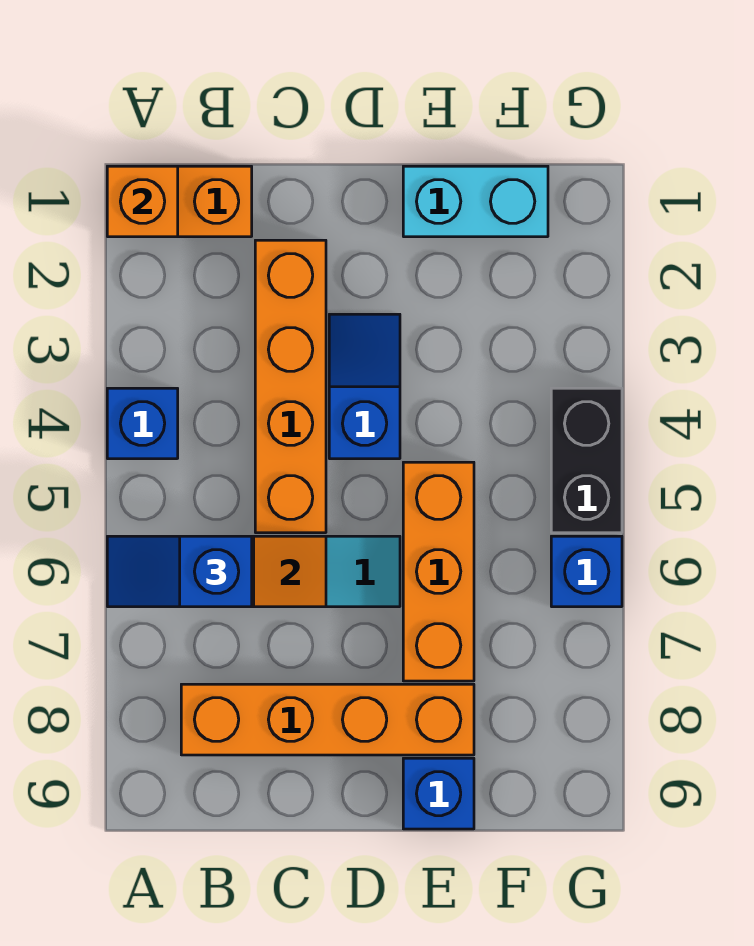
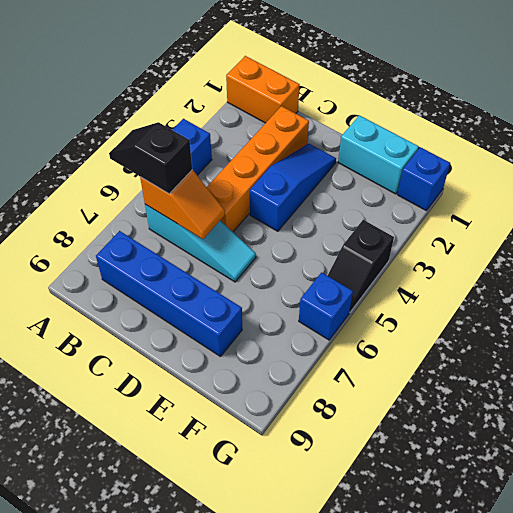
orange 1x1 brick [107,166,178,237] -> none
blue 1x2 slope [107,536,252,607] -> black 1x2 slope [109,122,192,194]
orange 1x4 brick [181,684,474,755] -> blue 1x4 brick [96,231,242,356]
blue 1x2 slope [329,314,400,459] -> blue 1x3 slope [250,144,336,231]
orange 1x3 brick [403,462,474,681] -> none
blue 1x1 brick [403,758,474,829] -> blue 1x1 brick moved to [397,147,450,211]
black 1x2 brick [551,388,622,533] -> black 1x2 slope [328,220,394,312]

